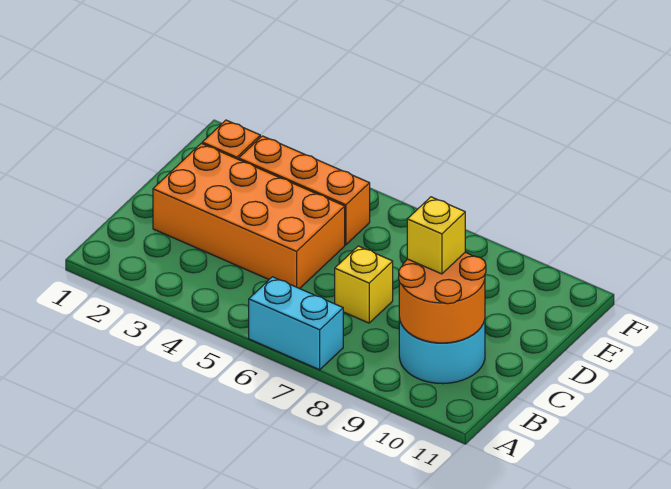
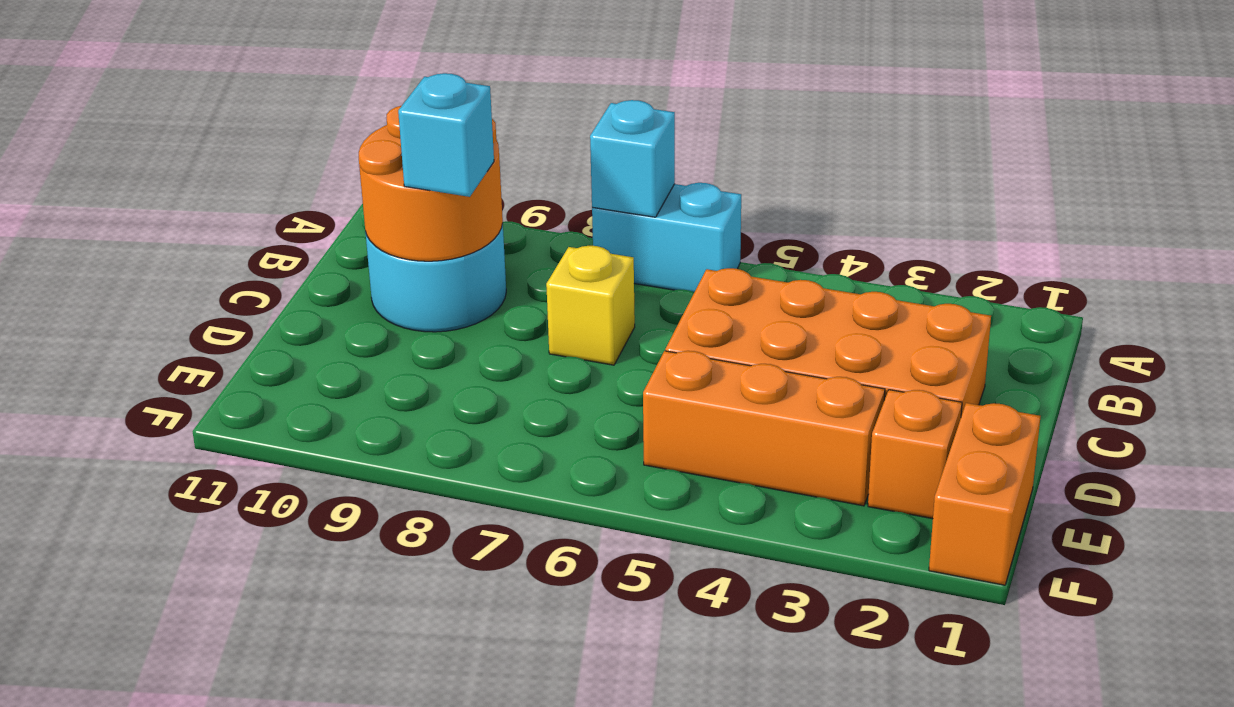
none -> cyan 1x1 brick [590,100,675,217]
yellow 1x1 brick [407,197,465,274] -> cyan 1x1 brick [398,73,494,197]
none -> orange 1x2 brick [929,403,1040,585]

